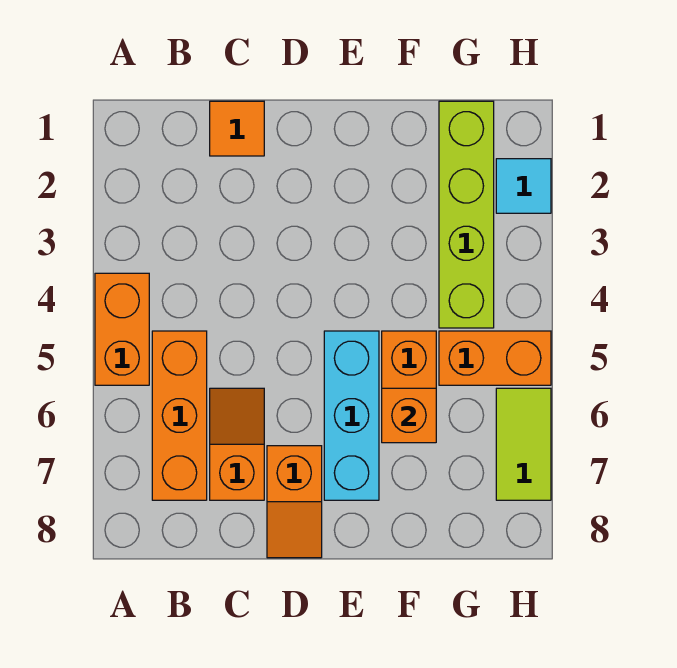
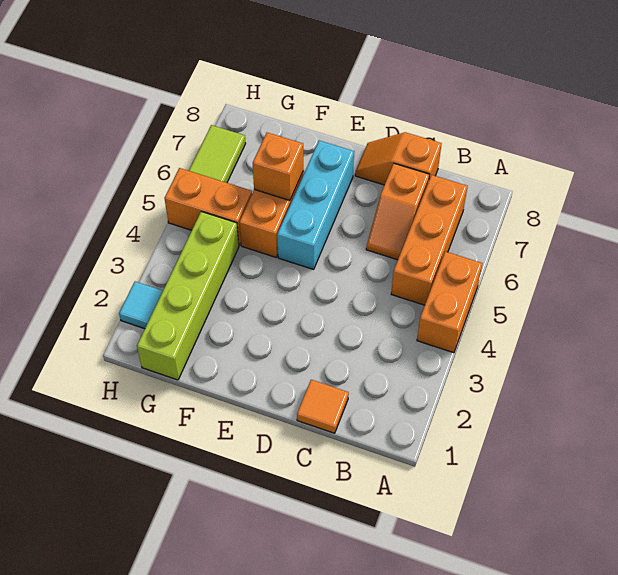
orange 1x2 slope [267,446,322,558] -> orange 1x2 slope turned to [355,132,442,185]

